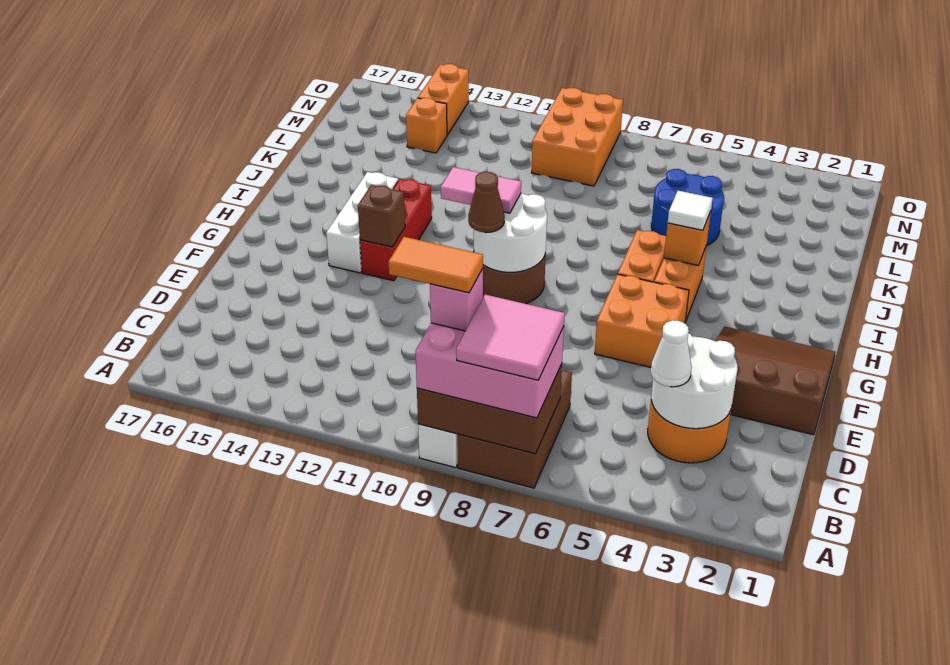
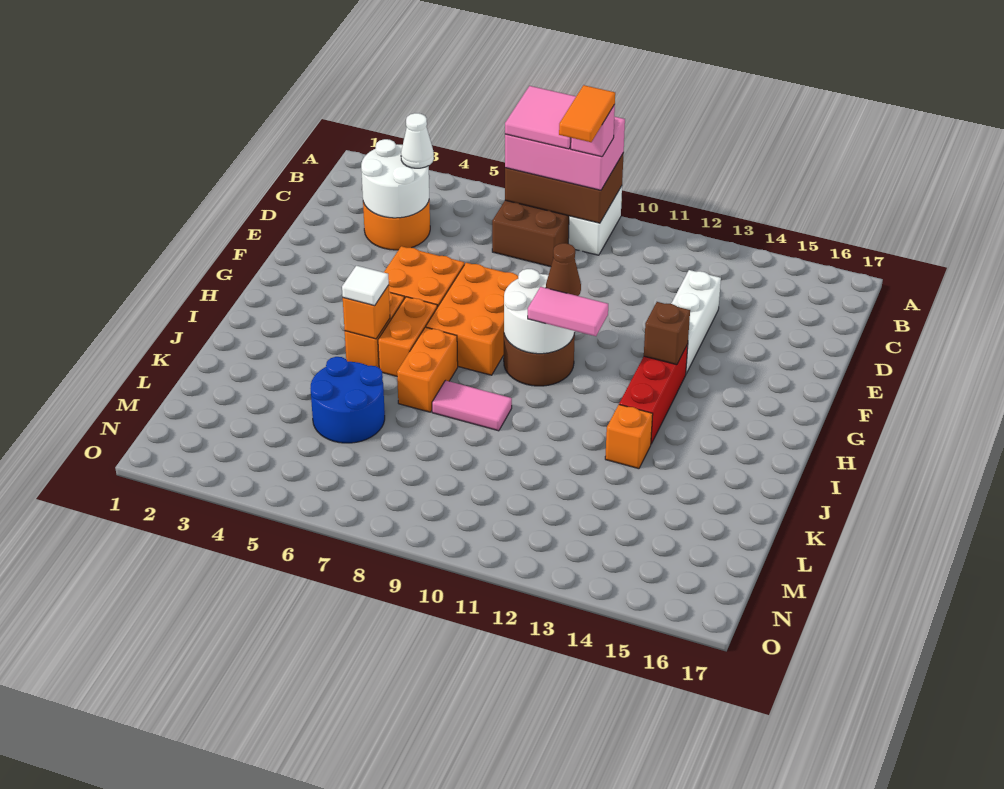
orange 1x2 tile [389,237,483,293] -> orange 1x2 tile turned to [559,85,615,142]
brown 3x3 slope [715,326,835,435] -> none
white 1x3 brick [326,172,398,273] -> white 1x3 brick moved to [671,270,721,373]
none -> pink 1x2 tile [432,380,512,431]
orange 2x3 brick [531,88,623,186] -> orange 2x3 brick moved to [426,263,518,375]
orange 1x1 brick [406,98,447,153] -> orange 1x1 brick moved to [605,405,653,469]
orange 1x2 brick [418,64,469,135] -> orange 1x2 brick moved to [397,327,458,412]

